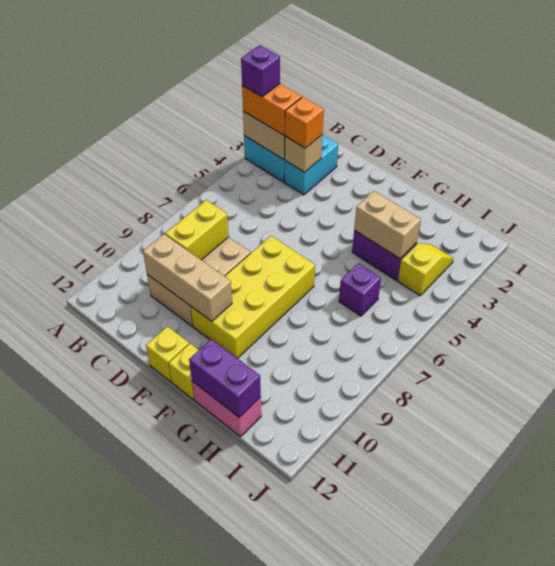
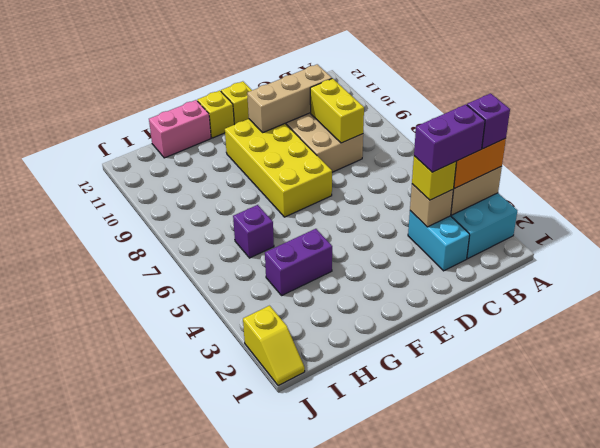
orange 1x1 brick [285,97,324,148] -> yellow 1x1 brick [412,156,456,200]
tan 1x2 brick [354,191,421,259] -> none
purple 1x2 brick [189,339,261,418] -> purple 1x2 brick moved to [414,104,485,172]
yellow 1x2 slope [398,243,454,296] -> yellow 1x2 slope moved to [243,306,305,386]

